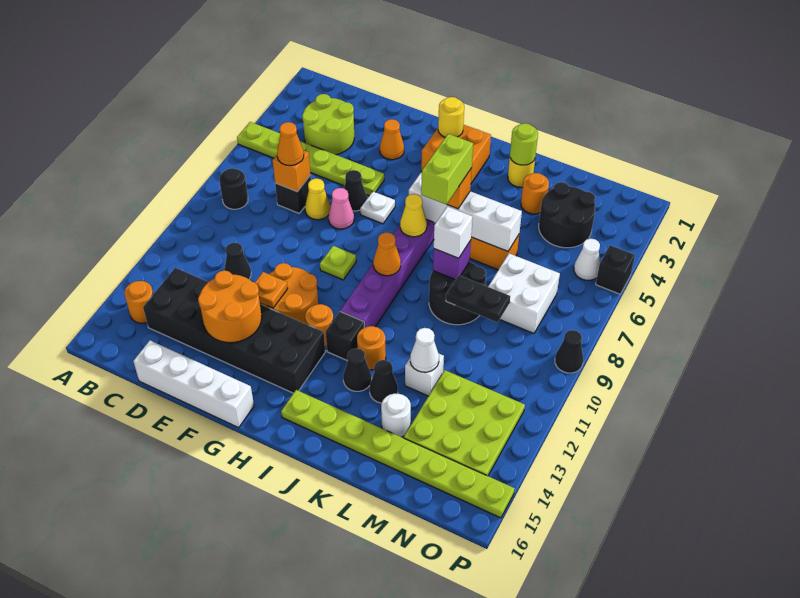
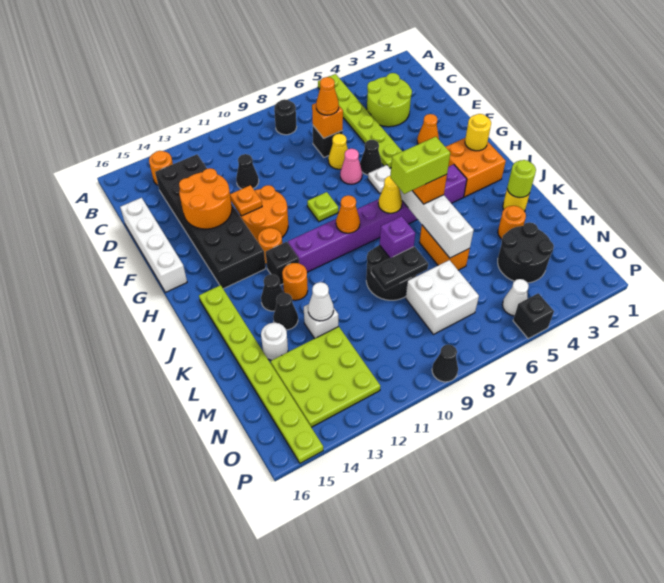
white 1x1 brick [434,207,473,258] -> none
black 1x2 plate [446,275,510,322] -> black 1x2 plate turned to [371,247,428,290]

